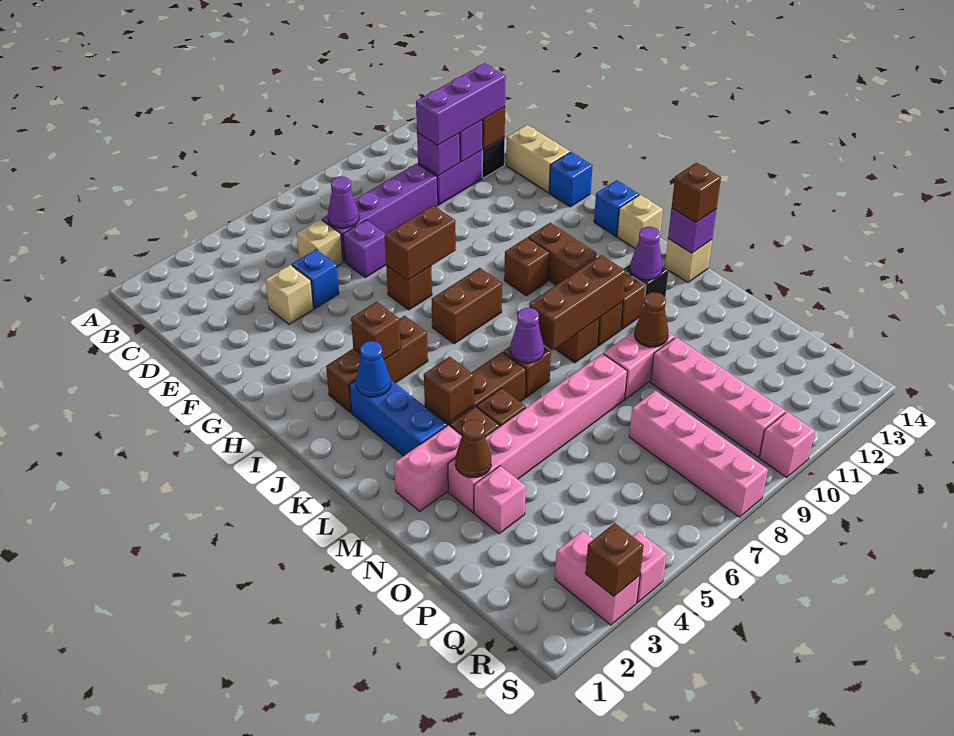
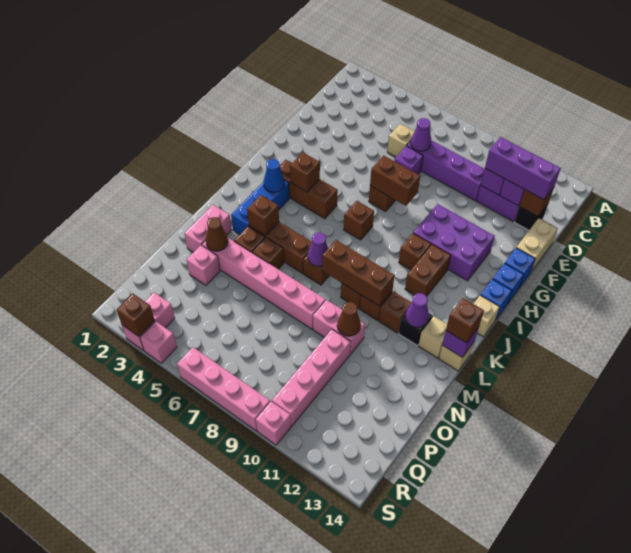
tan 1x1 brick [265,265,314,324] -> tan 1x1 brick moved to [419,316,447,358]
blue 1x1 brick [292,249,339,308] -> blue 1x1 brick moved to [493,263,524,303]
none -> purple 2x3 brick [414,204,495,281]
brown 1x2 brick [432,268,502,344] -> brown 1x1 brick [344,201,374,240]
pink 1x2 brick [394,425,462,511] -> pink 1x2 brick turned to [184,205,232,252]
pink 1x4 brick [629,391,768,517] -> pink 1x4 brick turned to [177,347,270,431]

